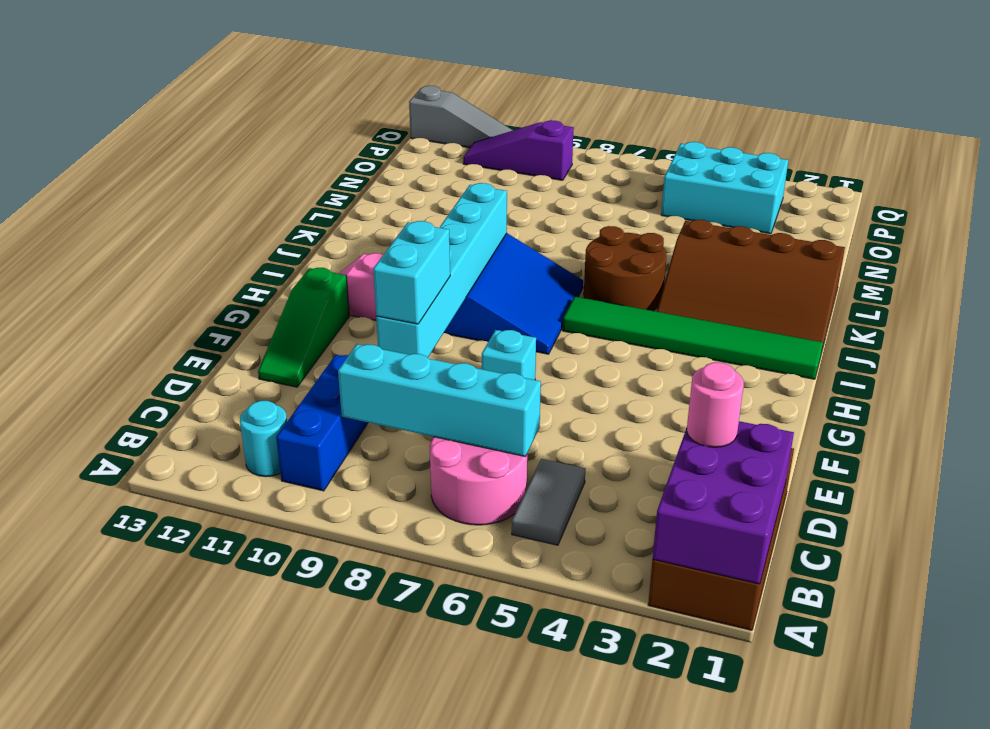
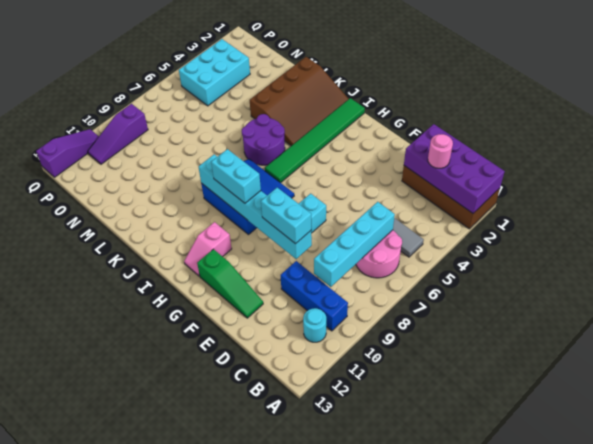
purple 2x3 brick [653,421,794,584] -> purple 2x4 brick [404,124,505,213]
none -> cyan 1x2 brick [211,149,261,203]
brown 2x2 round brick [584,226,667,311] -> purple 2x2 round brick [242,114,285,165]
grey 1x3 slope [409,86,513,148] -> purple 1x3 slope [36,129,99,177]

